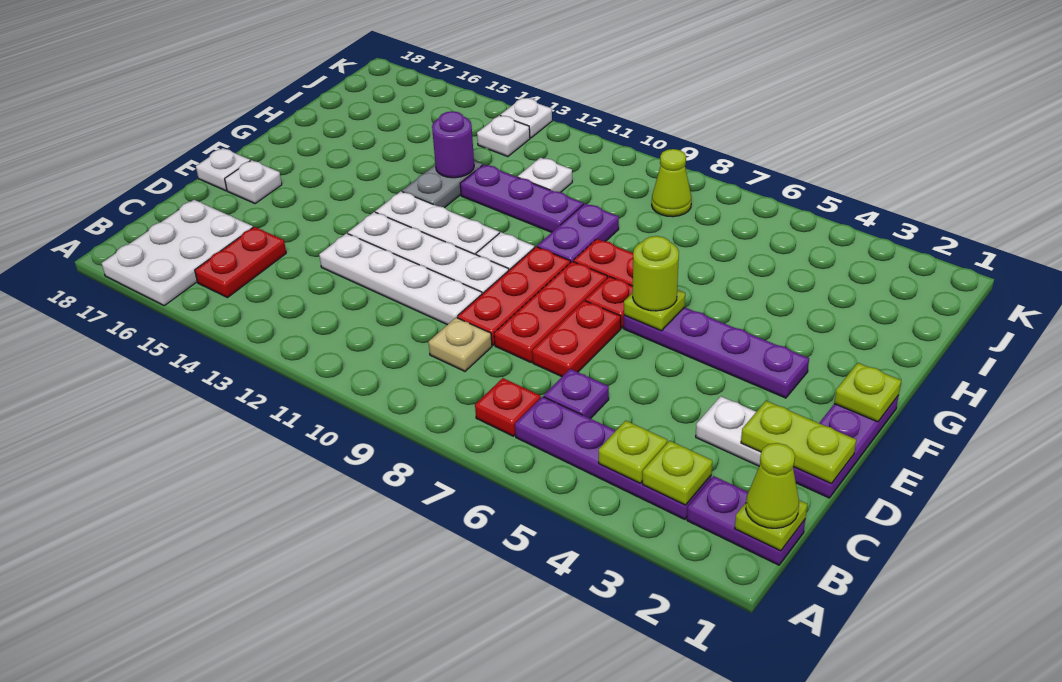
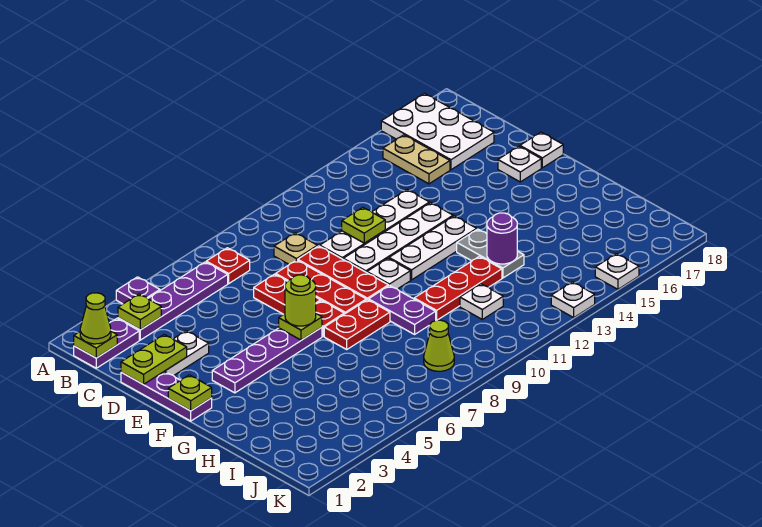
lime 1x1 plate [599,421,667,483] -> lime 1x1 plate moved to [342,207,385,243]
red 1x2 plate [195,227,286,297] -> tan 1x2 plate [383,135,450,184]
purple 1x1 plate [544,369,609,419] -> purple 1x1 plate moved to [116,277,160,304]
purple 1x3 plate [460,165,583,232] -> red 1x3 plate [414,256,502,320]
white 1x1 plate [477,115,530,157] -> white 1x1 plate moved to [595,254,639,289]

